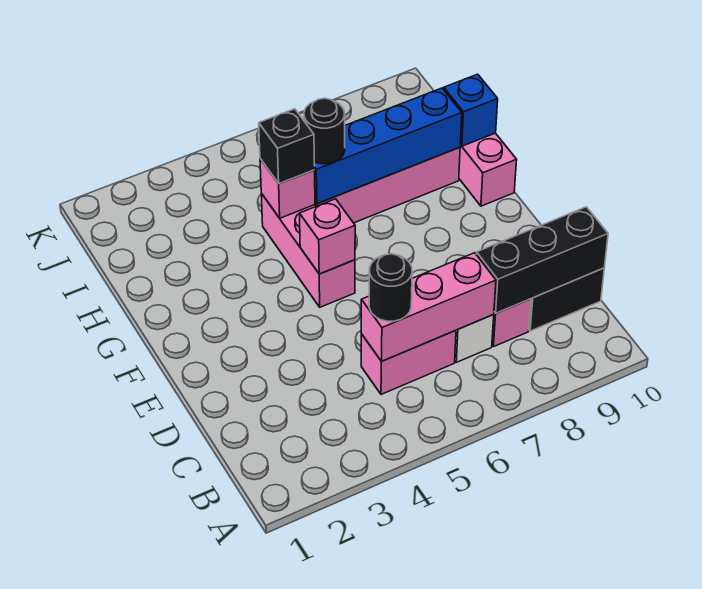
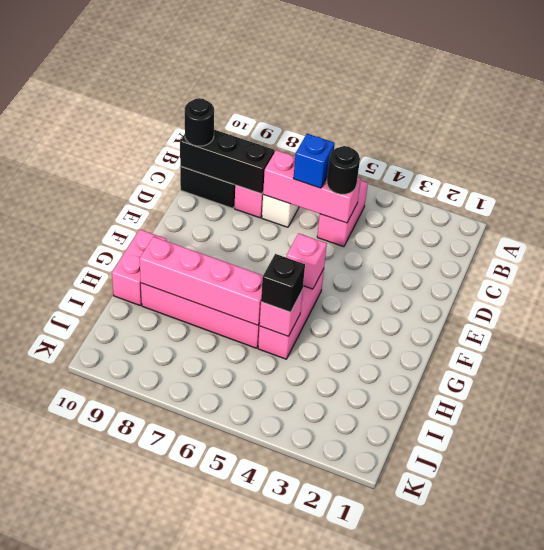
pink 1x2 brick [361,330,456,394] -> pink 1x2 brick turned to [317,181,368,247]
blue 1x4 brick [314,88,462,204] -> pink 1x4 brick [140,237,263,325]
black 1x1 round brick [304,98,345,164] -> black 1x1 round brick moved to [185,98,214,146]
blue 1x1 brick [444,74,498,146] -> blue 1x1 brick moved to [293,134,335,188]

